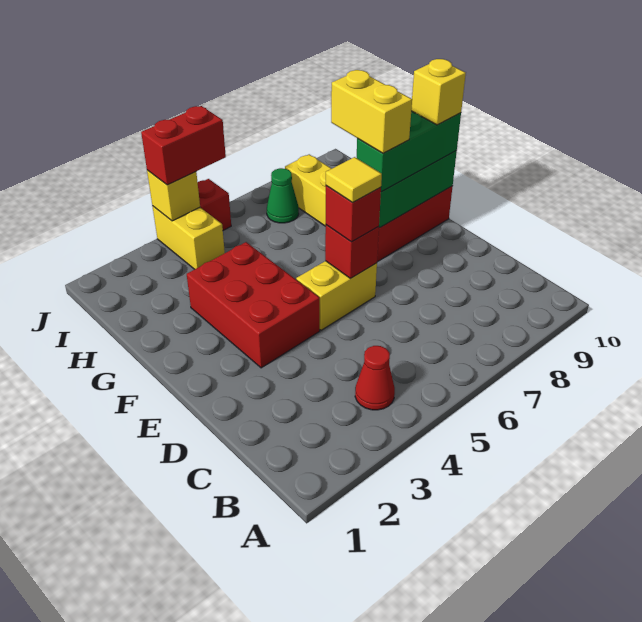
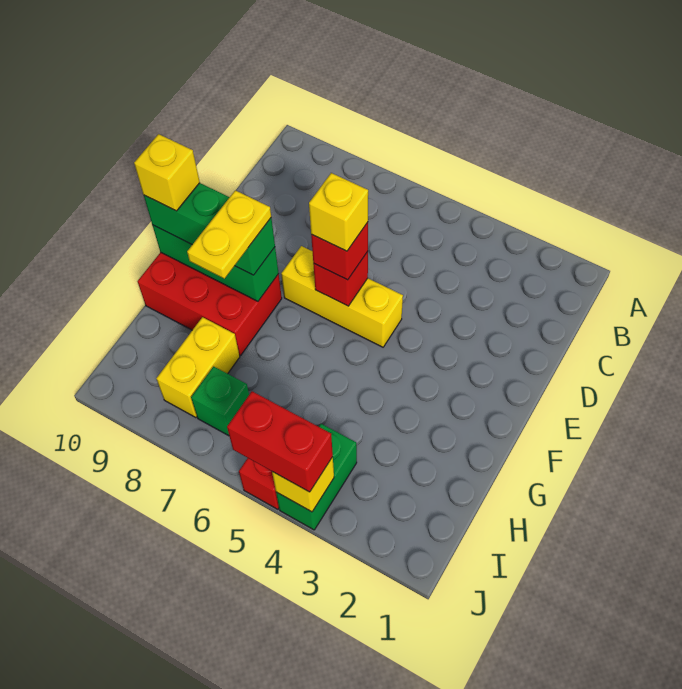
red 1x1 cone [355,346,395,410] -> none
red 2x3 brick [187,242,320,368] -> none
yellow 1x2 brick [296,261,377,330] -> yellow 1x3 brick [281,246,403,347]
yellow 1x1 tile [326,157,382,202] -> yellow 1x1 brick [309,173,368,251]
yellow 1x2 brick [331,70,412,153] -> yellow 1x2 plate [187,190,271,279]
yellow 1x2 brick [152,206,225,269] -> green 1x2 brick [276,424,357,530]
green 1x1 cone [267,168,299,223] -> green 1x1 brick [191,366,249,436]

